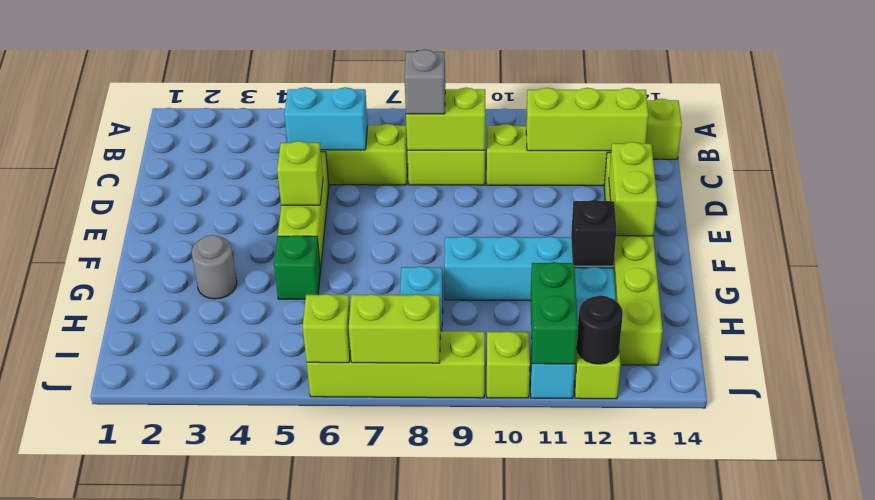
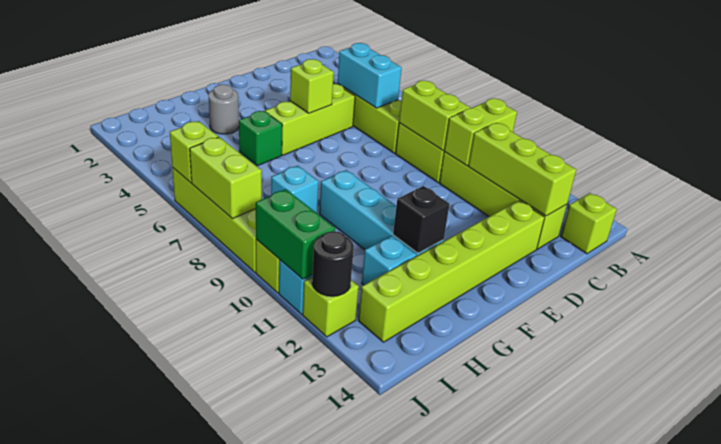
grey 1x1 brick [404,50,445,114] -> none
lime 1x2 brick [609,142,657,236] -> lime 1x2 brick moved to [444,99,517,166]
green 1x2 brick [531,262,578,364] -> green 1x2 brick turned to [256,189,335,279]

